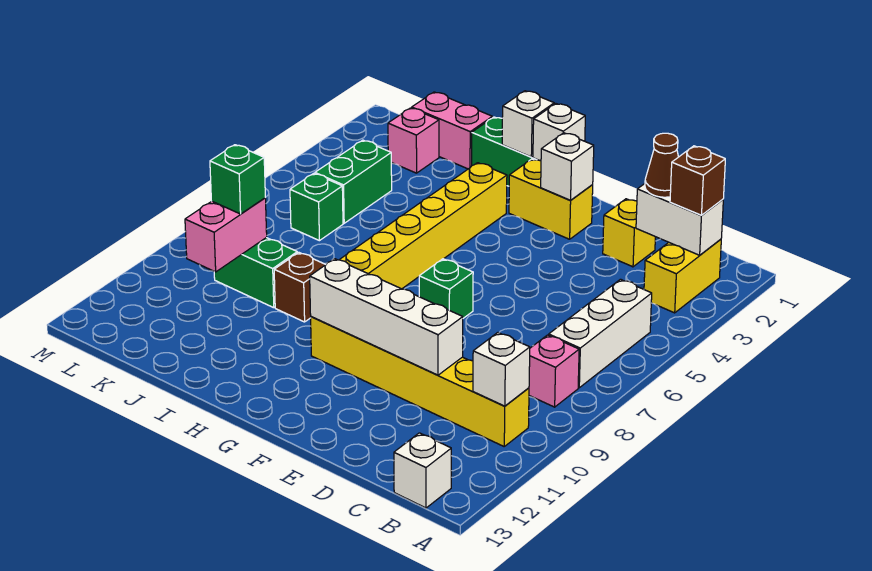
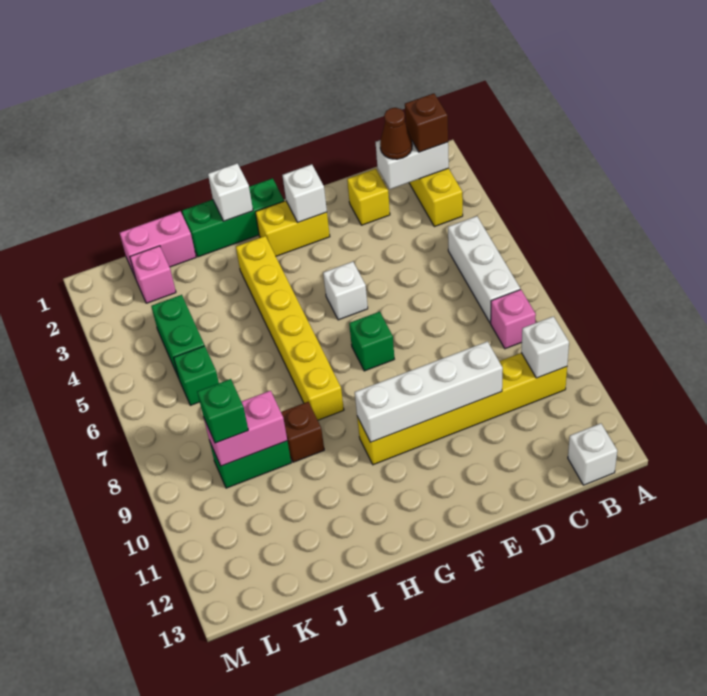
white 1x1 brick [533,104,585,161] -> white 1x1 brick moved to [323,262,368,320]
pink 1x2 brick [185,198,267,272] -> pink 1x2 brick turned to [204,391,287,466]

